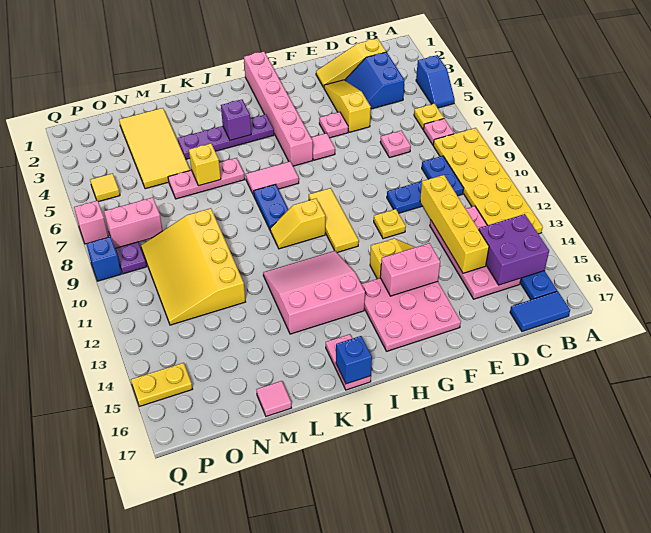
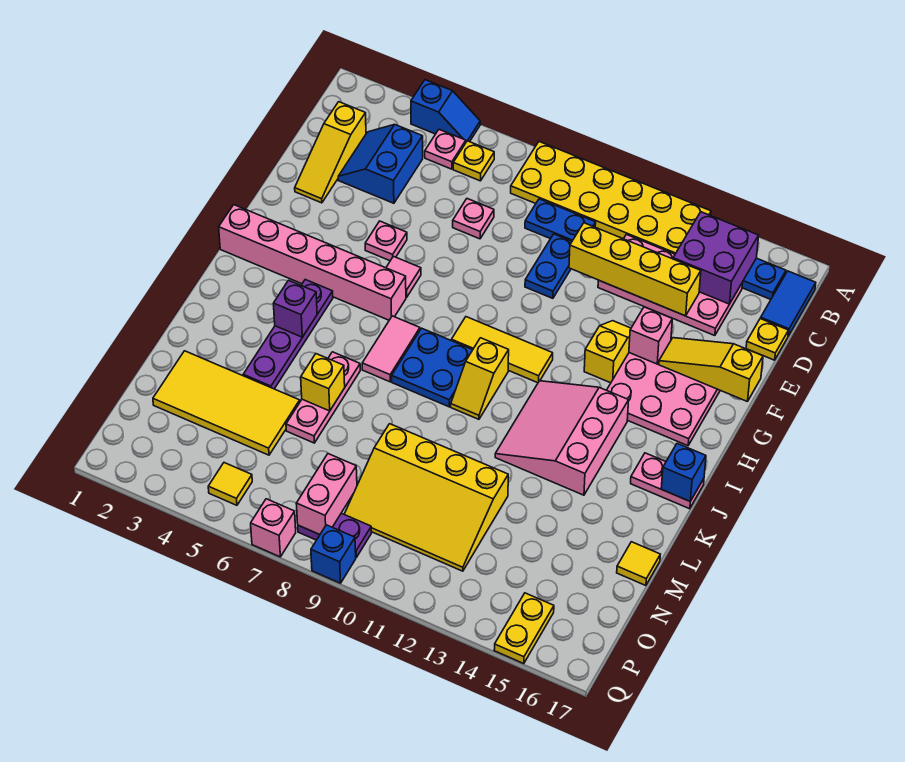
pink 1x1 plate [424,119,454,145] -> pink 1x1 plate moved to [425,130,466,169]
blue 2x2 slope [345,52,405,109] -> blue 2x2 slope turned to [338,125,423,203]
yellow 1x3 slope [324,80,371,132] -> yellow 1x3 slope moved to [659,338,763,402]
yellow 1x1 plate [374,209,406,239] -> yellow 1x1 plate moved to [746,318,788,360]
pink 1x2 brick [380,243,440,296] -> pink 1x1 brick [629,307,672,364]
blue 1x2 plate [254,184,288,230] -> blue 2x2 plate [392,328,472,407]
pink 1x1 tile [256,381,291,416] -> yellow 1x1 tile [617,542,660,586]

